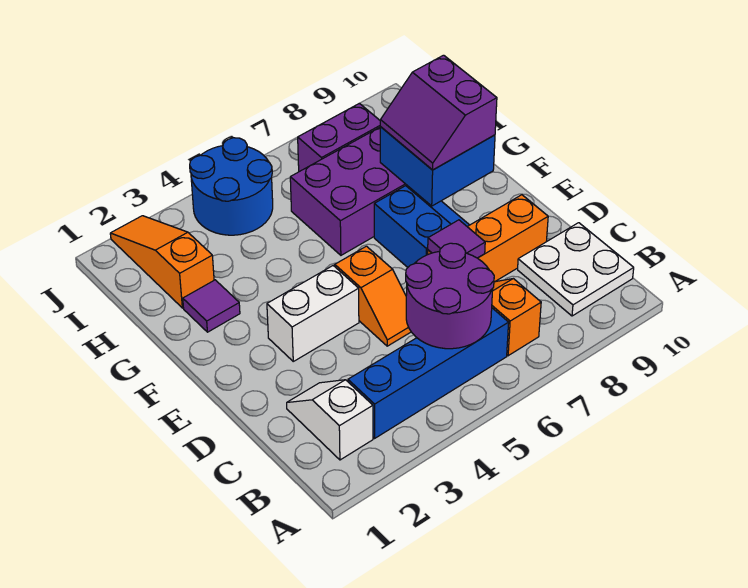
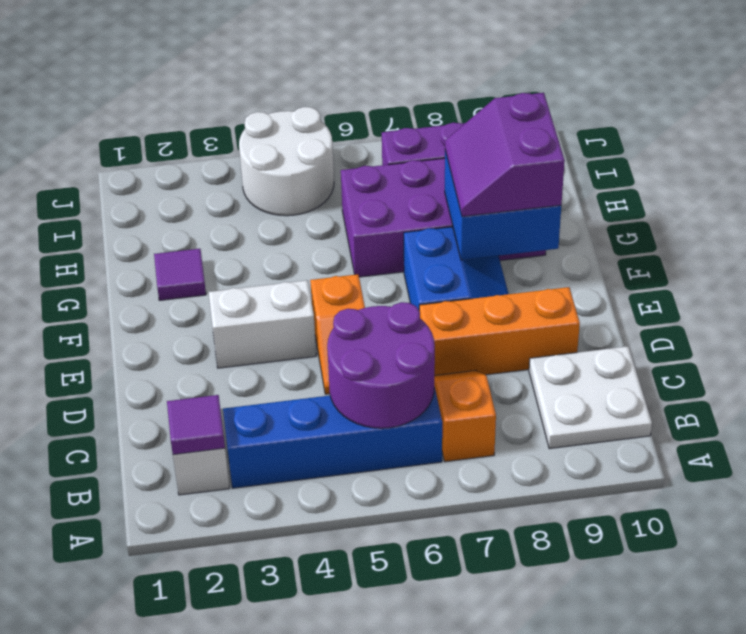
purple 1x1 tile [428,220,485,258] -> purple 1x1 tile moved to [167,395,225,455]
orange 1x3 slope [110,216,214,308] -> none
blue 2x2 round brick [190,138,273,235] -> white 2x2 round brick [239,107,334,216]

